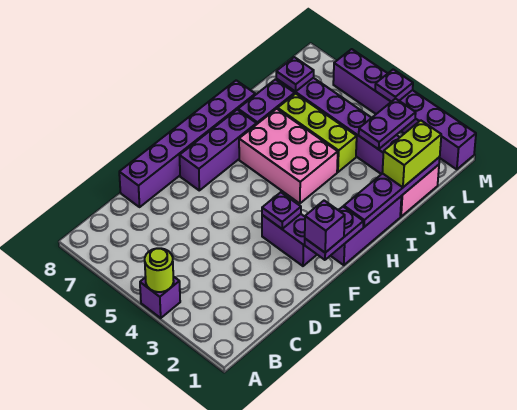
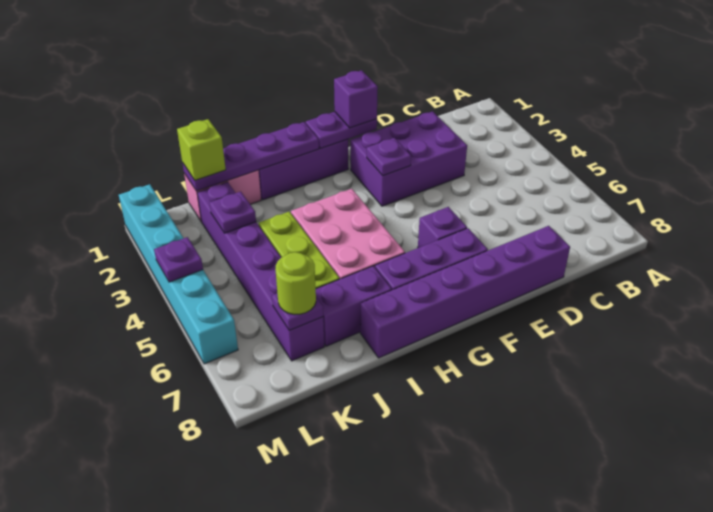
purple 1x1 brick [140,276,180,318] -> purple 1x1 brick moved to [418,207,467,248]
lime 1x1 round brick [145,248,174,292] -> lime 1x1 round brick moved to [275,252,316,315]
purple 1x2 brick [262,214,317,266] -> purple 2x3 brick [350,111,467,206]
lime 1x2 brick [382,120,441,187] -> lime 1x1 brick [177,119,226,180]
purple 1x2 plate [359,98,416,149] -> purple 1x1 plate [210,192,256,233]
purple 1x6 brick [333,49,476,169] -> cyan 1x6 brick [119,184,238,364]

